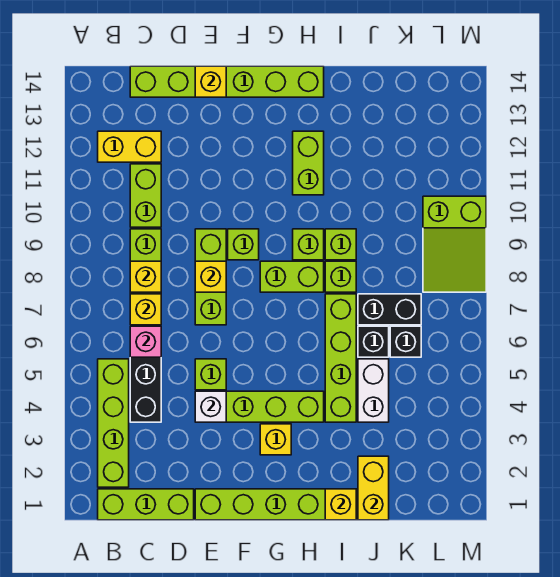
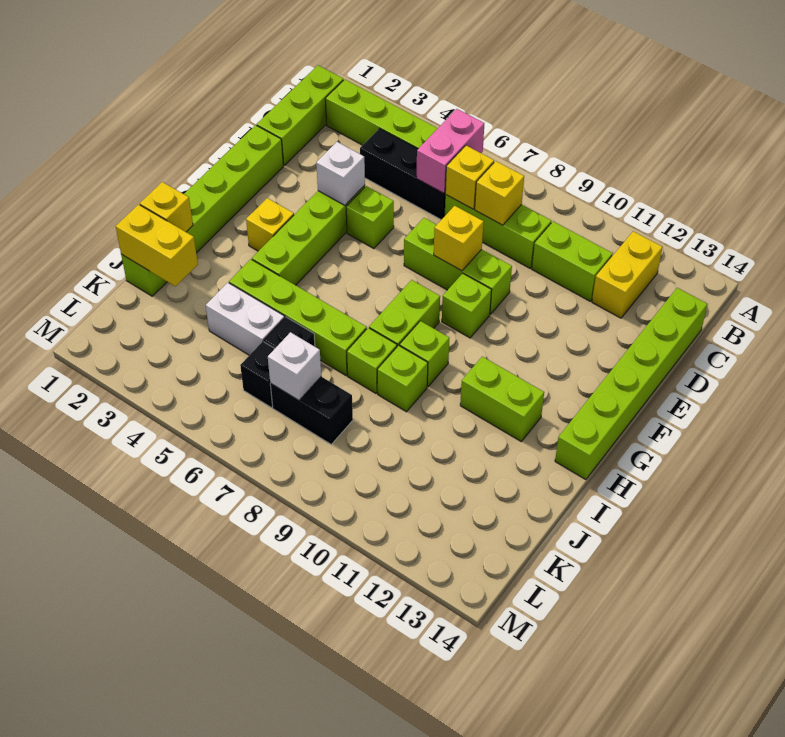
pink 1x1 brick [130,326,161,357] -> pink 1x2 brick [416,109,484,193]
yellow 1x1 brick [195,66,226,97] -> none
black 1x2 brick [358,294,421,325] -> black 1x2 brick turned to [270,377,353,444]
none -> white 1x1 brick [268,332,321,400]
lime 2x3 slope [423,196,486,292] -> none

